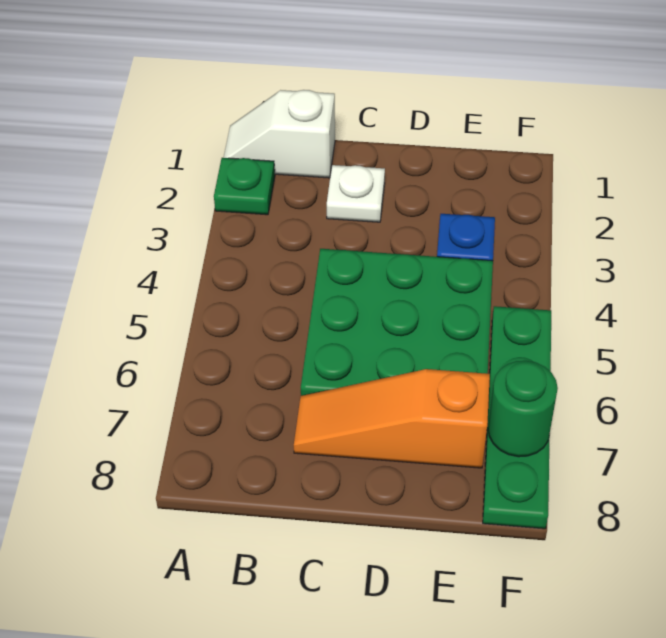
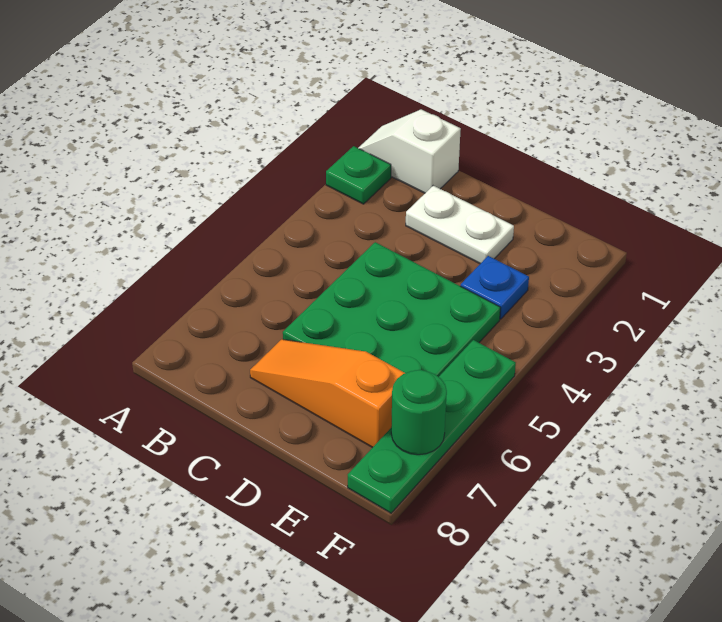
white 1x1 plate [327,165,385,222] -> white 1x2 plate [406,186,514,264]

